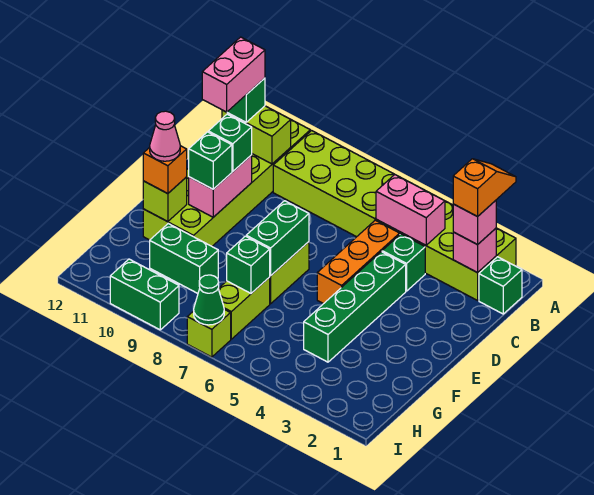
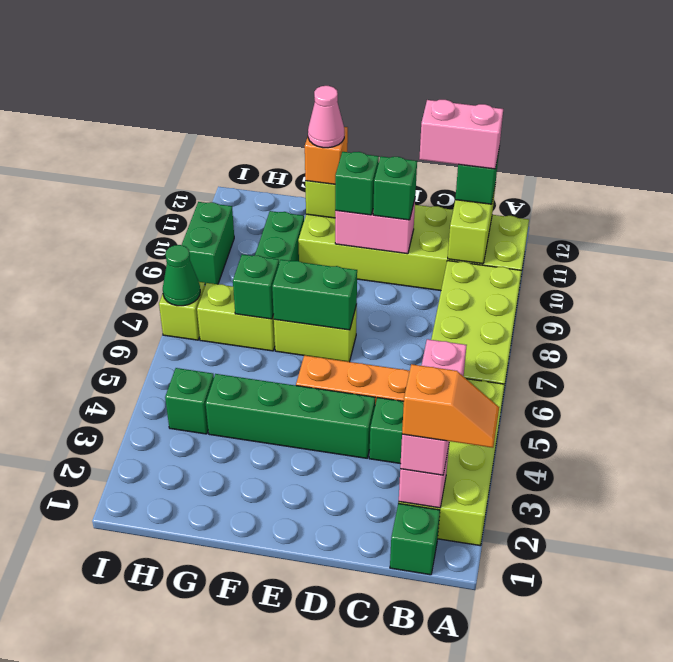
none -> green 1x1 brick [165,368,214,434]

